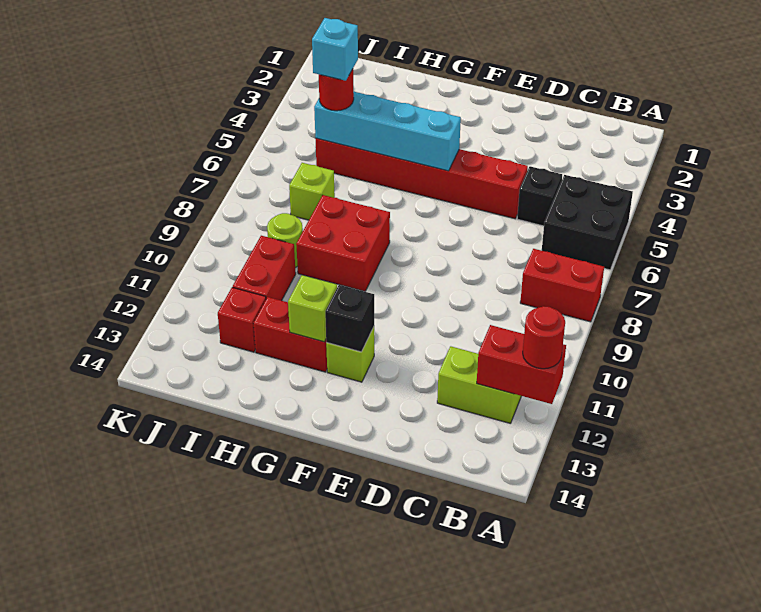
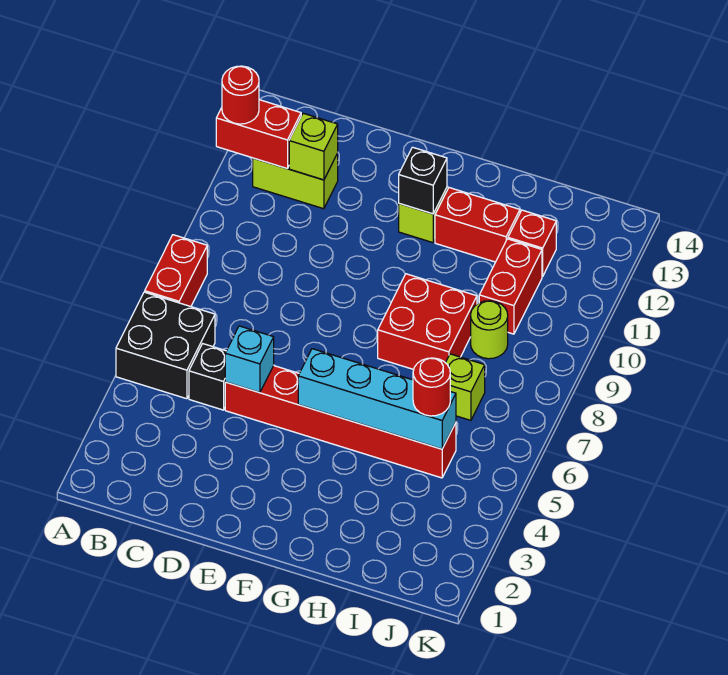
red 1x2 brick [520,249,604,322] -> red 1x2 brick turned to [145,235,207,307]
lime 1x1 brick [288,275,337,342] -> lime 1x1 brick moved to [289,113,338,180]
cyan 1x1 brick [312,18,358,81] -> cyan 1x1 brick moved to [225,326,274,393]

